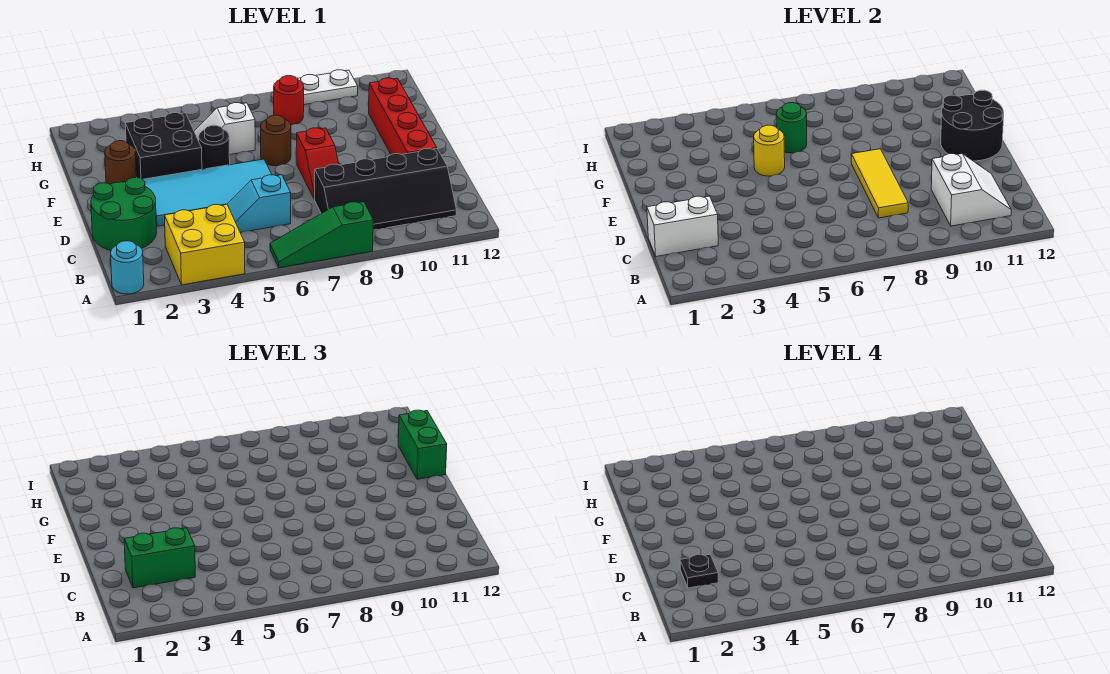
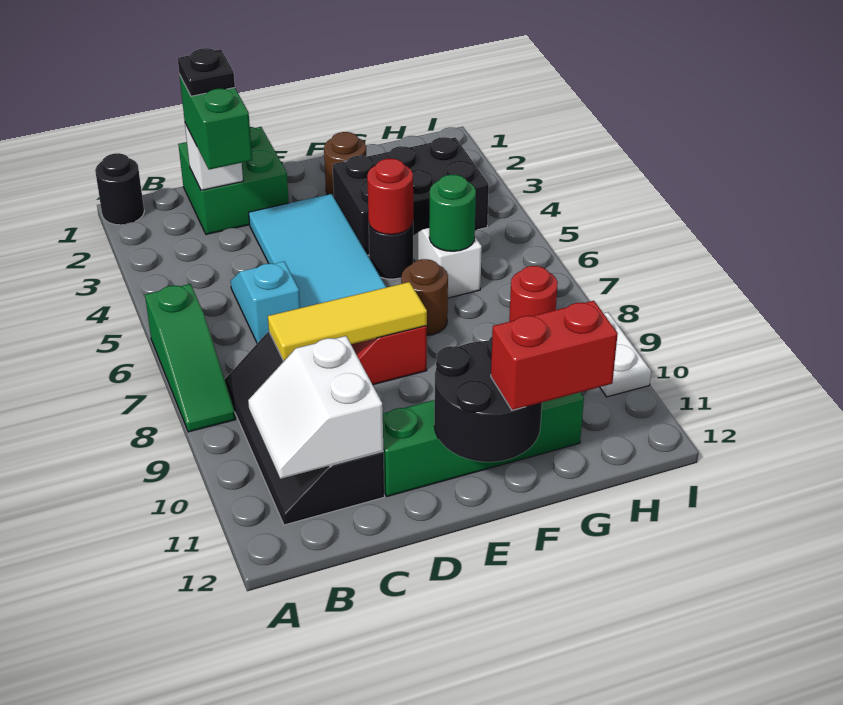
cyan 1x1 round brick [111,241,144,294] -> black 1x1 round brick [95,153,144,225]
yellow 2x2 brick [165,204,245,285] -> none
green 1x3 slope [270,202,373,268] -> green 1x3 slope turned to [145,284,236,432]
white 2x2 slope [931,154,1012,226] -> white 2x2 slope turned to [248,336,383,479]
green 2x2 round brick [91,178,157,250] -> green 2x2 brick [178,127,289,234]
white 1x2 brick [647,196,718,257] -> white 1x1 brick [185,123,243,190]
red 1x4 brick [369,78,437,155] -> green 1x4 brick [383,392,584,496]
black 2x2 brick [125,113,202,179] -> black 2x3 brick [333,137,489,255]
yellow 1x1 round brick [754,125,785,176] -> red 1x1 round brick [367,159,413,235]
green 1x2 brick [398,410,447,479] -> red 1x2 brick [491,301,618,410]

